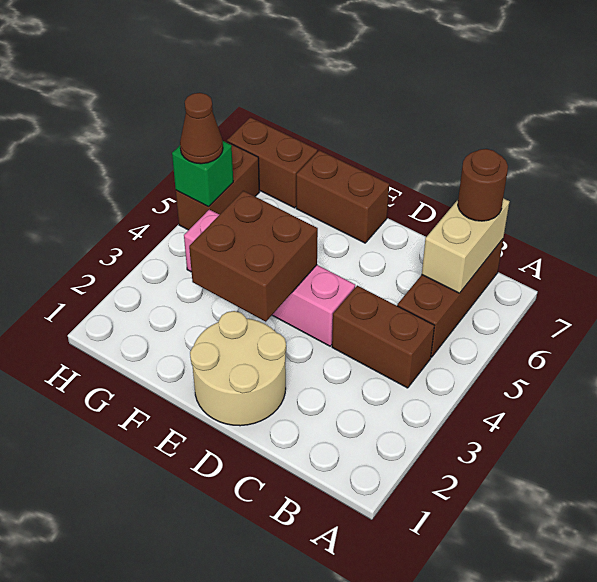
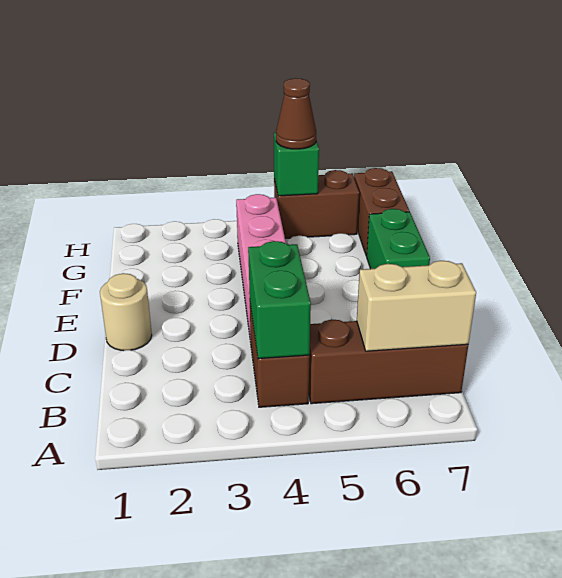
none -> green 1x2 brick [248,241,311,359]
brown 1x1 round brick [458,149,508,221] -> none
tan 2x2 round brick [190,311,286,426] -> tan 1x1 round brick [100,273,152,351]
brown 2x2 brick [189,191,318,322] -> none
brown 1x2 brick [296,150,389,243] -> green 1x2 brick [367,209,430,269]

